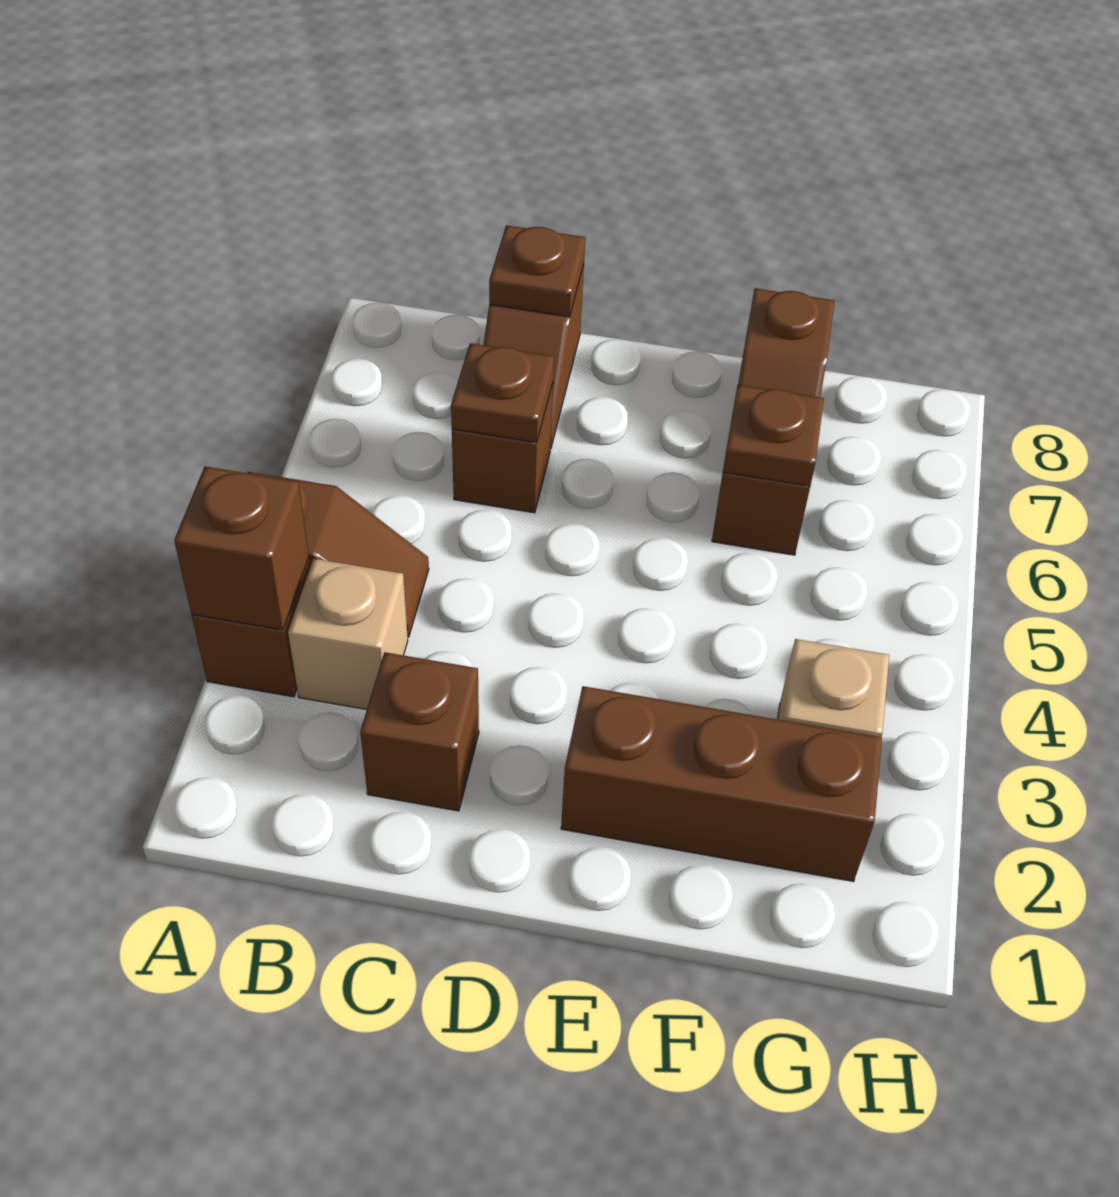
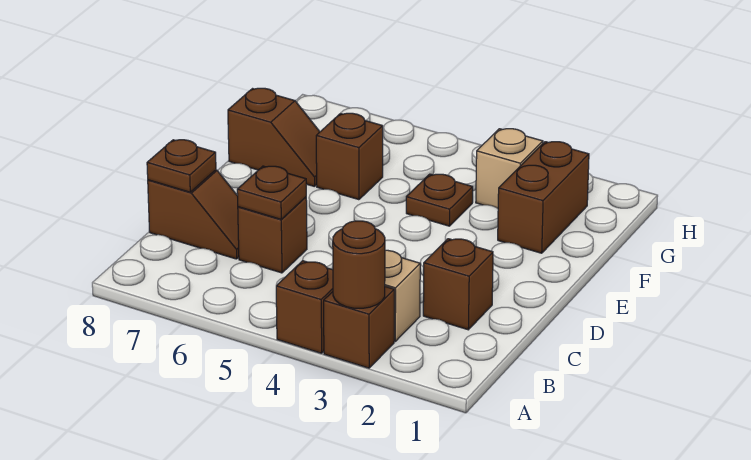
brown 1x1 brick [174,466,309,630] -> brown 1x1 round brick [333,221,385,308]
brown 1x3 brick [561,686,882,882] -> brown 1x2 brick [498,142,589,253]
brown 1x1 plate [723,385,824,486] -> brown 1x1 plate moved to [406,174,473,226]

